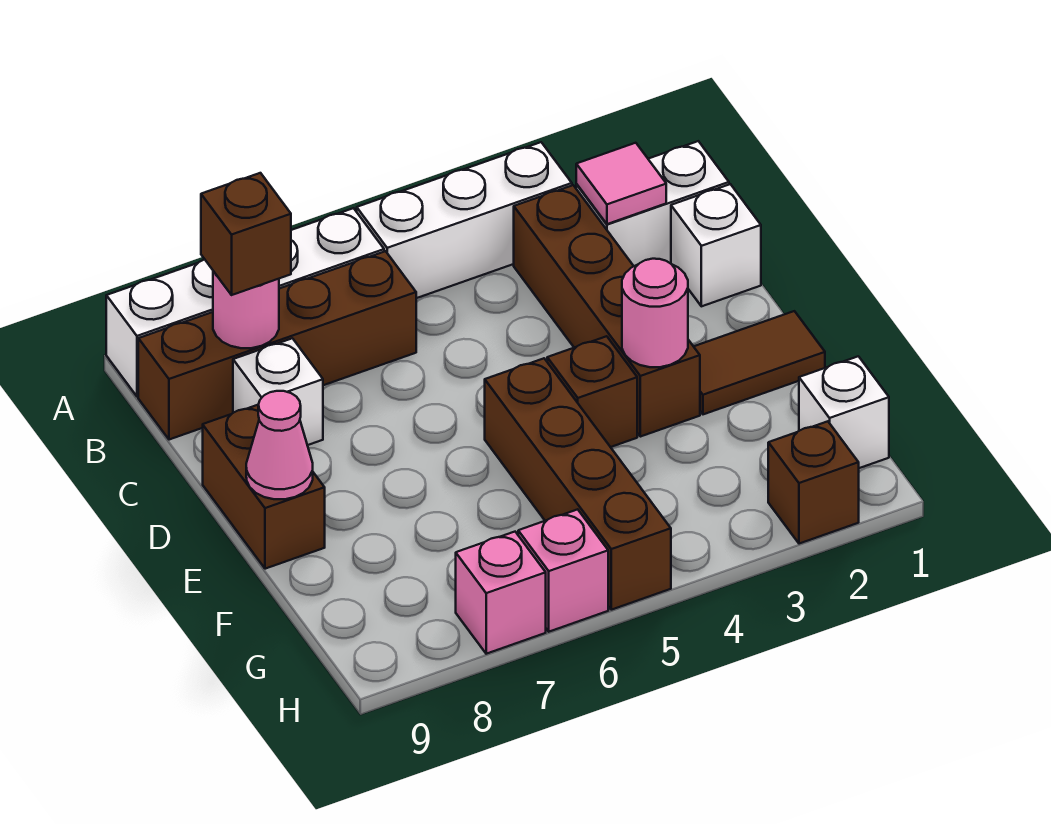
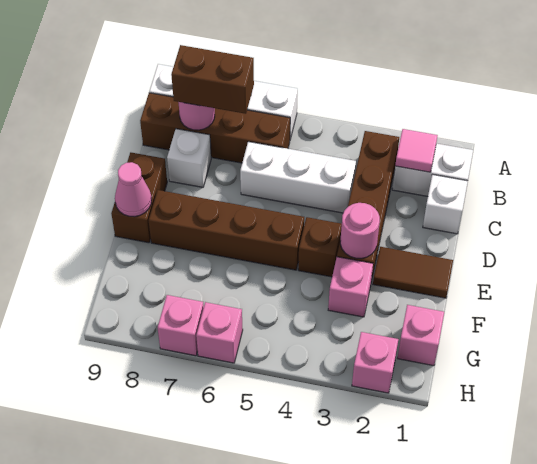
white 1x3 brick [357,142,572,298] -> white 1x3 brick moved to [240,142,356,213]
brown 1x1 brick [201,173,291,295] -> brown 1x2 brick [171,45,254,114]
brown 1x4 brick [485,358,671,610] -> brown 1x4 brick turned to [149,190,304,270]
none -> pink 1x1 brick [328,257,373,317]
white 1x1 brick [799,356,889,468] -> pink 1x1 brick [398,305,444,366]
brown 1x1 brick [768,421,859,544] -> pink 1x1 brick [352,332,398,393]

